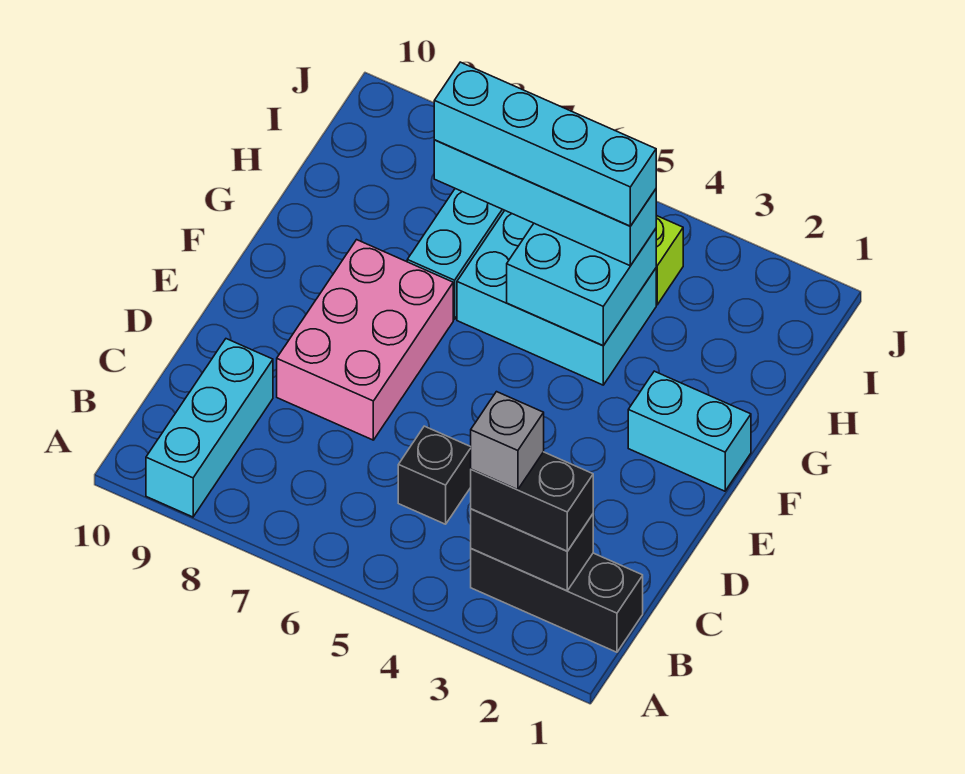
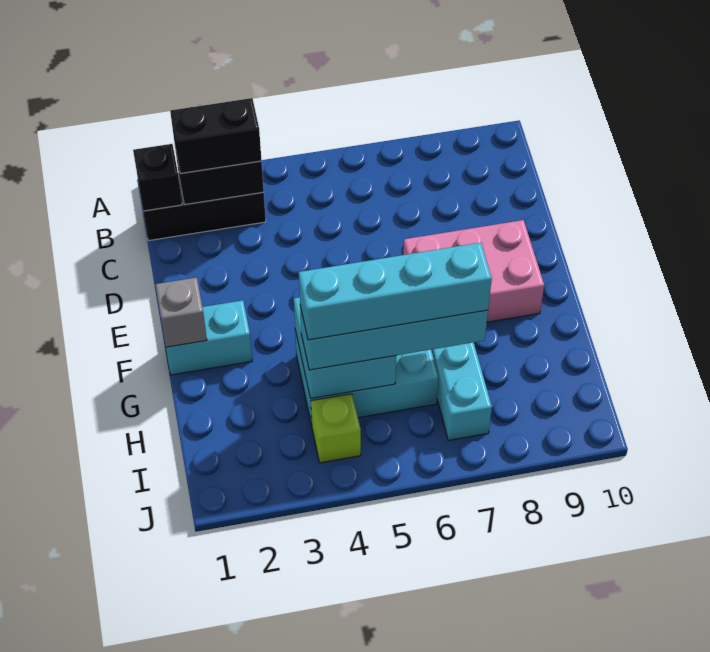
cyan 1x3 brick [146,339,273,517] -> none
grey 1x1 brick [471,392,544,490] -> grey 1x1 brick moved to [155,277,207,347]
black 1x1 brick [398,426,471,524] -> black 1x1 brick moved to [133,144,182,211]
pink 2x3 brick [277,240,453,440] -> pink 2x3 brick turned to [403,220,544,322]

